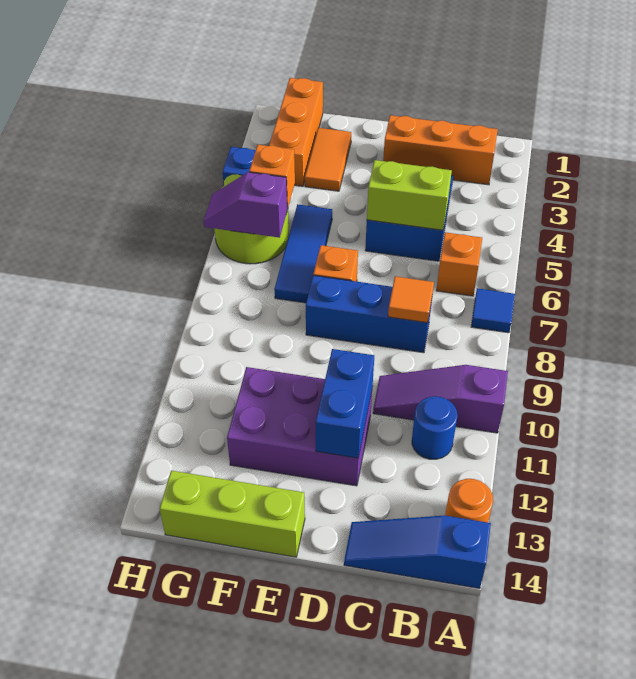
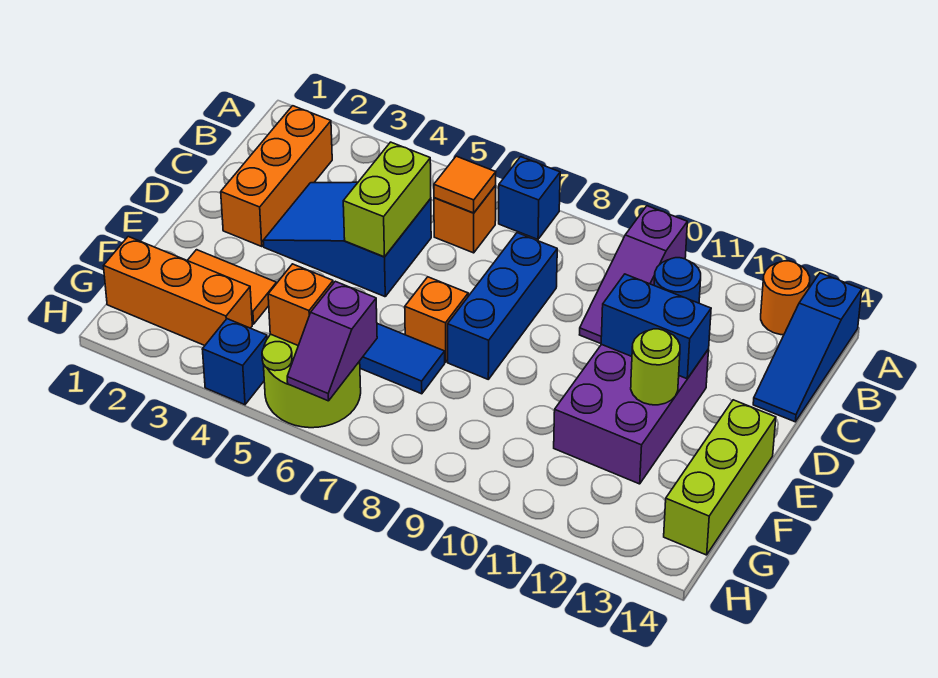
blue 1x1 tile [471,288,515,333] -> blue 1x1 brick [499,157,560,239]
orange 1x1 tile [388,276,434,323] -> orange 1x1 tile moved to [434,156,496,213]
none -> lime 1x1 round brick [631,329,680,405]

